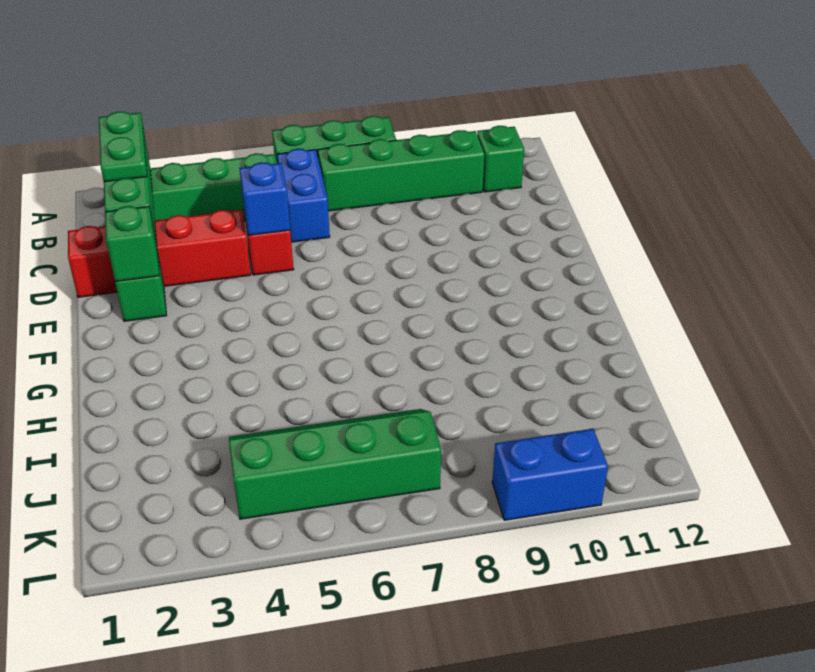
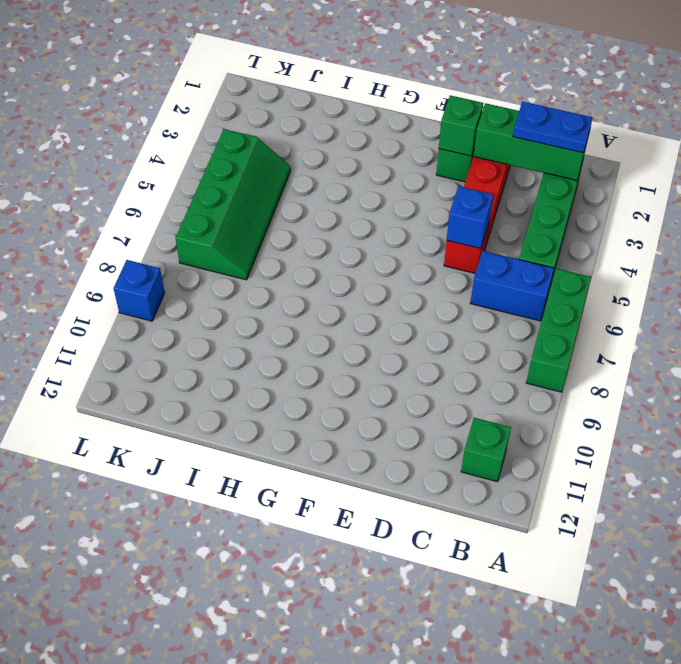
green 1x2 plate [99,111,147,182] -> blue 1x2 plate [513,102,592,153]
green 1x4 brick [318,130,484,211] -> none
blue 1x2 brick [492,429,608,520] -> blue 1x1 brick [114,260,165,321]

